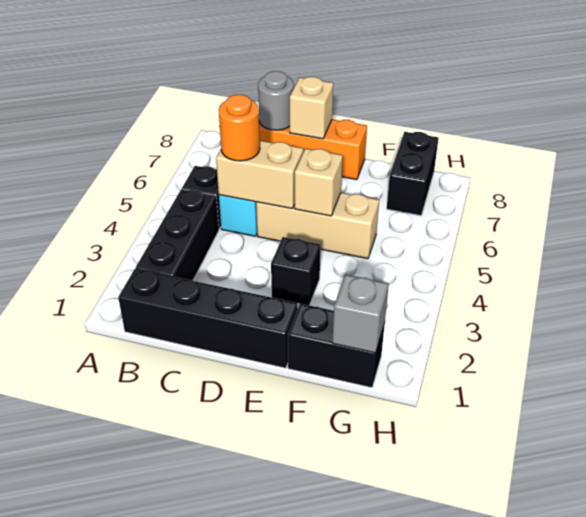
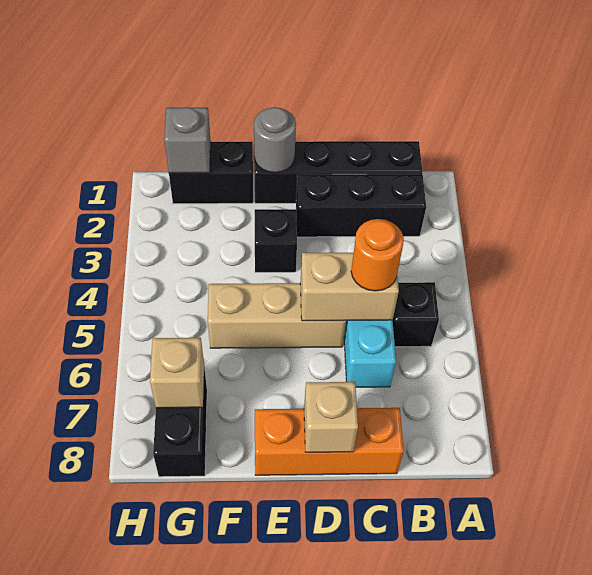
black 1x3 brick [136,189,219,281] -> black 1x3 brick turned to [296,174,426,237]
grey 1x1 round brick [258,71,294,130] -> grey 1x1 round brick moved to [254,107,296,173]
tan 1x1 brick [295,149,343,216] -> tan 1x1 brick moved to [150,338,204,408]

